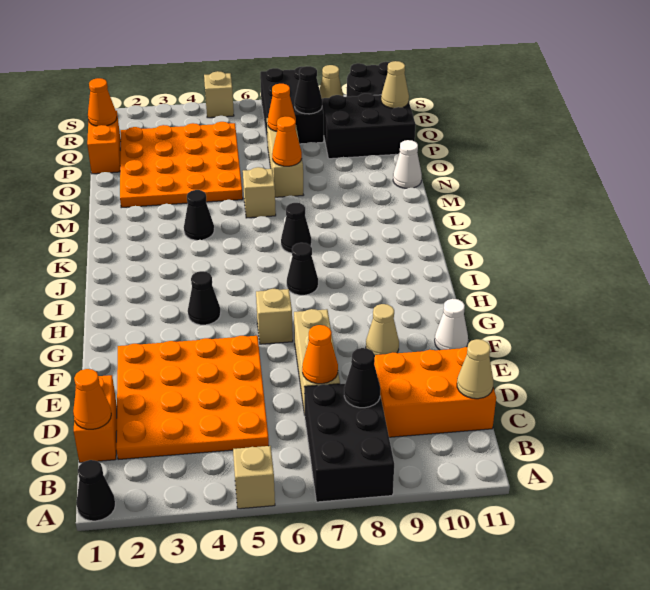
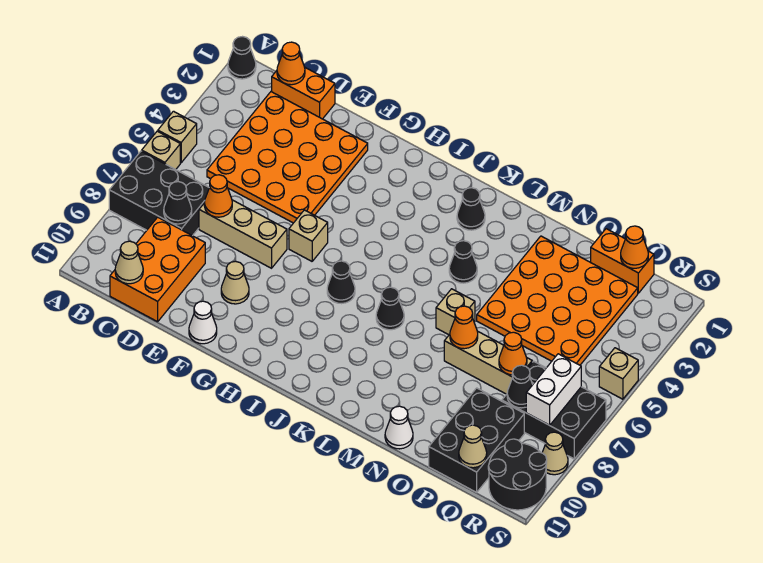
none -> tan 1x1 brick [142,131,180,170]
black 1x1 cone [188,271,221,325] -> black 1x1 cone moved to [457,188,485,230]
none -> white 1x2 brick [526,354,581,425]

